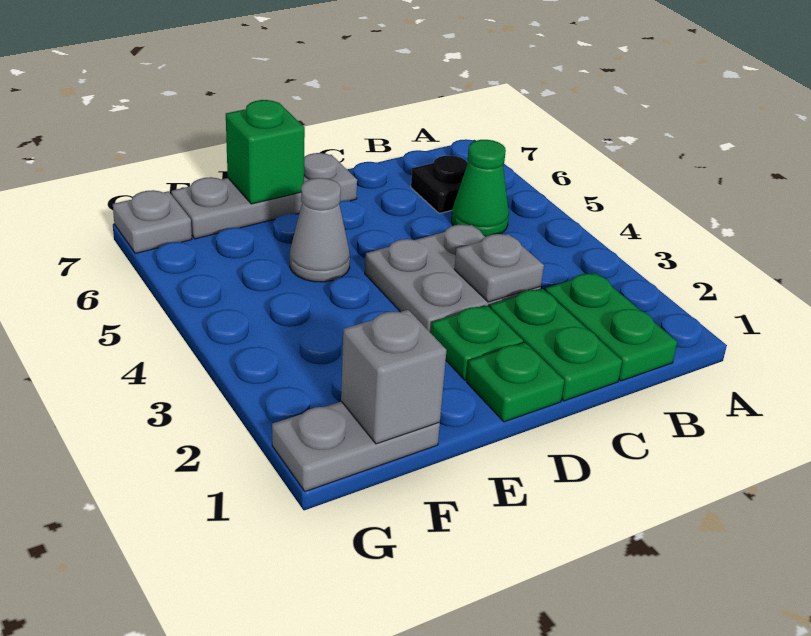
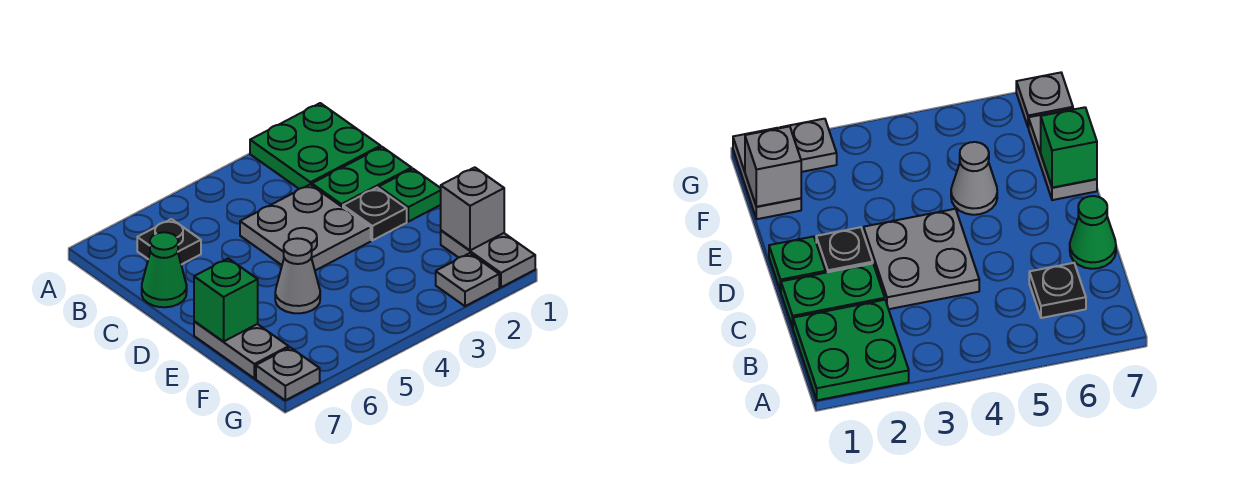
green 1x2 plate [545,273,677,381] -> green 2x2 plate [250,103,381,189]
green 1x1 cone [451,140,509,237] -> green 1x1 cone moved to [142,232,187,307]
grey 1x1 plate [454,234,544,302] -> grey 1x1 plate moved to [436,253,499,306]
green 1x1 plate [431,306,523,380] -> black 1x1 plate [343,188,407,240]
grey 1x3 plate [171,153,357,239] -> grey 1x2 plate [194,321,289,378]

